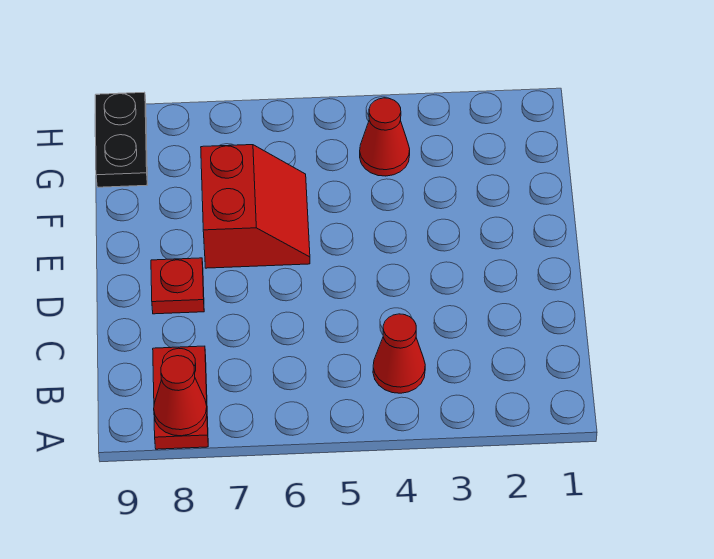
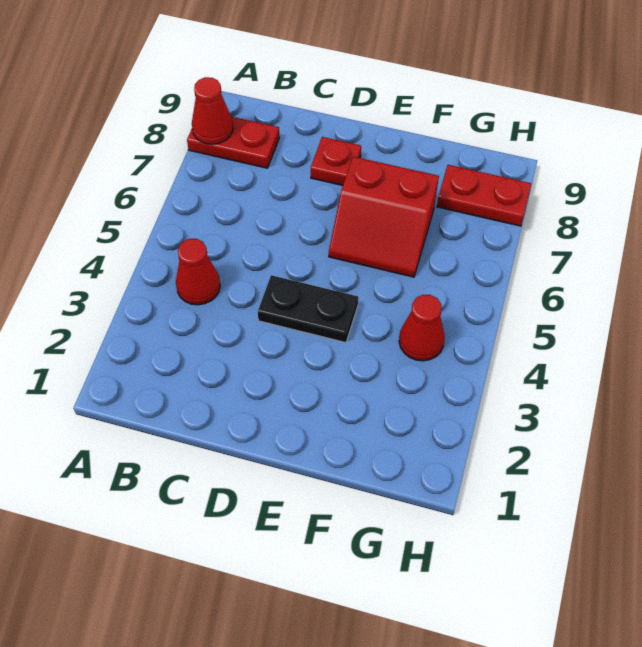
none -> red 1x2 plate [437,165,531,226]
black 1x2 plate [95,92,148,187] -> black 1x2 plate moved to [258,275,358,343]

